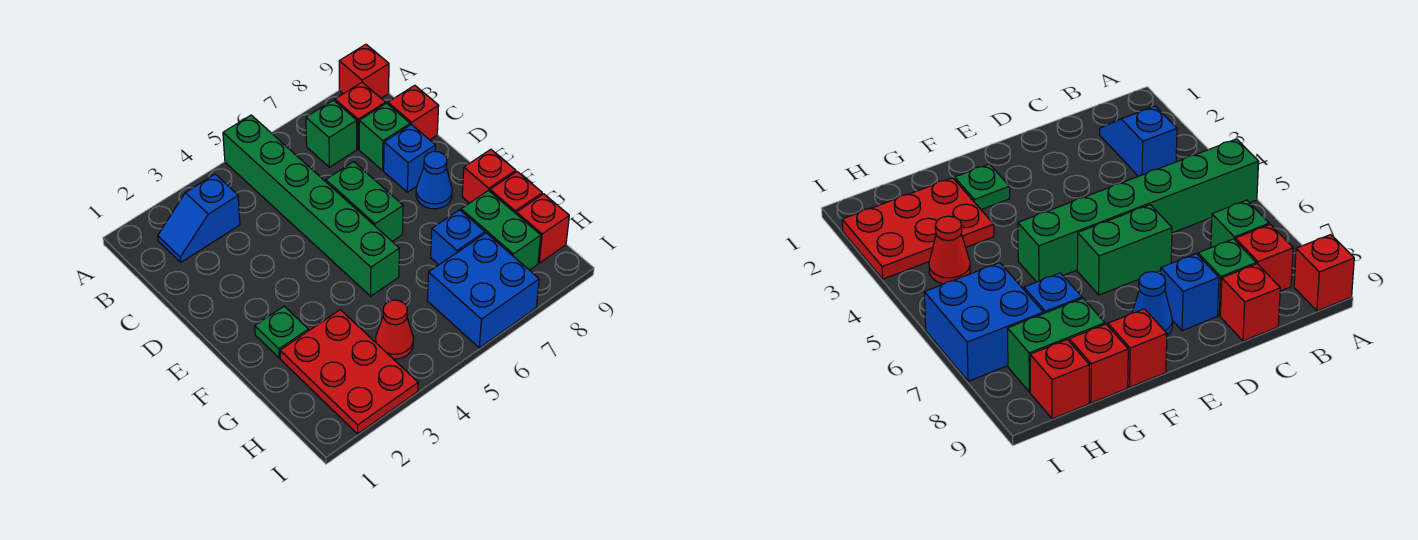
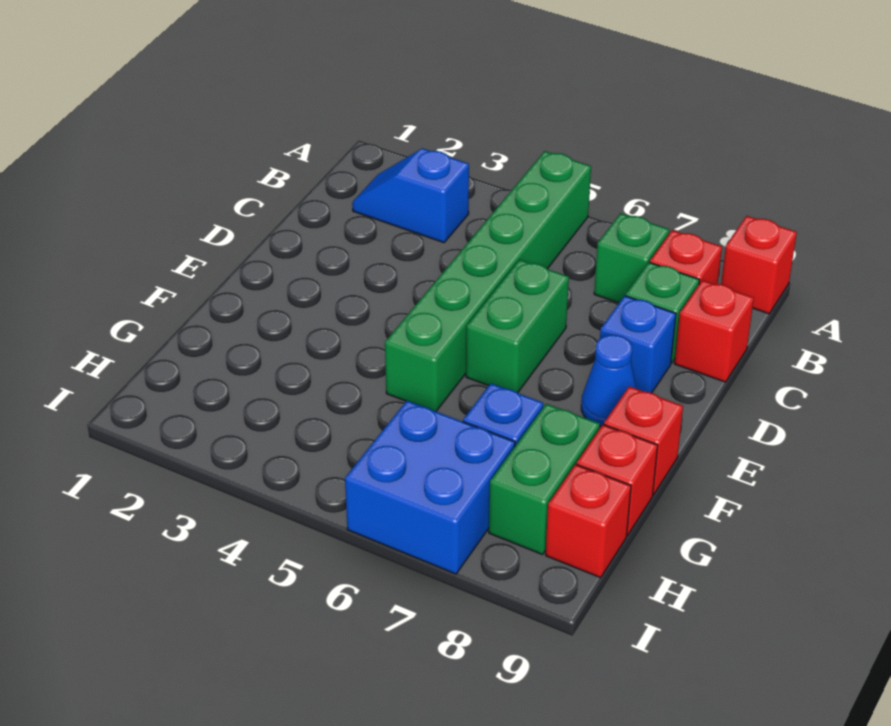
green 1x1 plate [255,306,308,358] -> none
red 2x3 plate [280,310,418,434] -> none
red 1x1 cone [376,300,414,359] -> none

